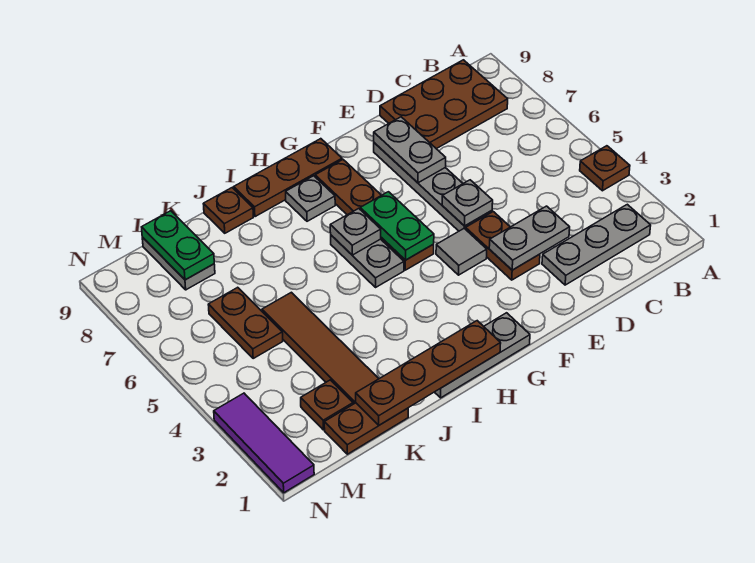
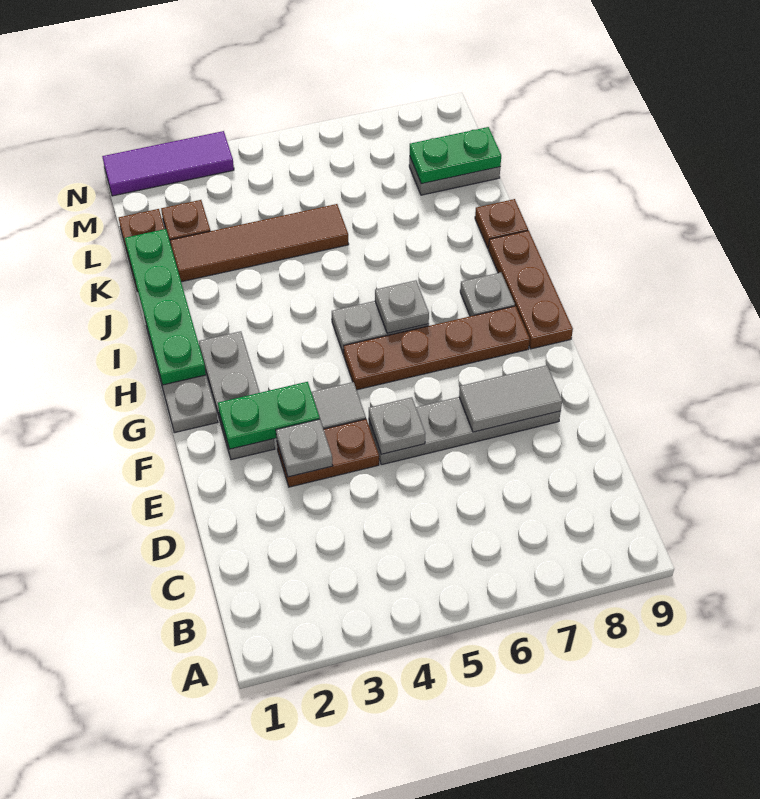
brown 1x1 plate [580,146,630,191] -> none
grey 1x3 plate [542,204,651,285] -> grey 1x3 plate moved to [199,331,275,460]
brown 2x3 plate [380,60,508,149] -> none
grey 1x2 plate [489,206,570,270] -> grey 1x1 plate [276,419,333,477]
grey 1x2 plate [374,117,446,183] -> grey 1x2 tile [459,365,562,432]
green 1x2 plate [360,192,434,260] -> green 1x2 plate moved to [218,382,320,449]
brown 1x4 plate [356,321,501,425] -> green 1x4 plate [125,229,206,385]
brown 1x2 plate [208,287,283,358] -> none

